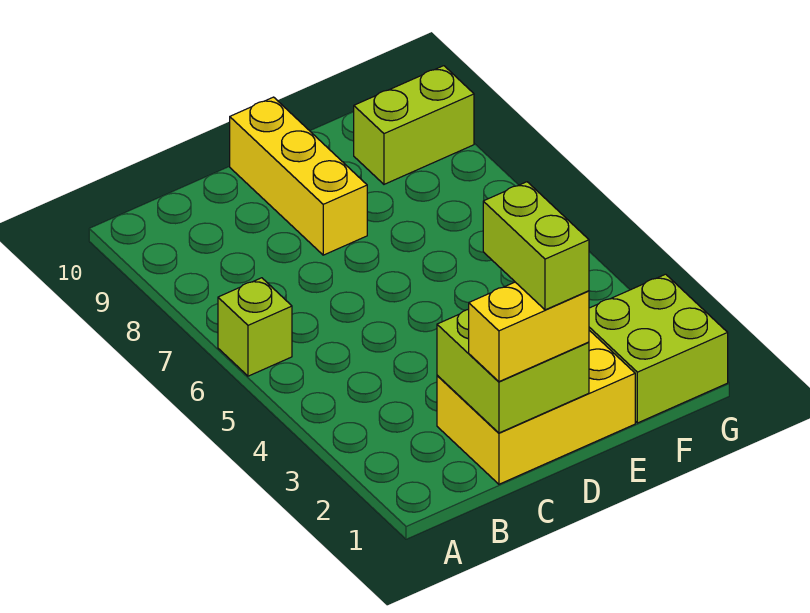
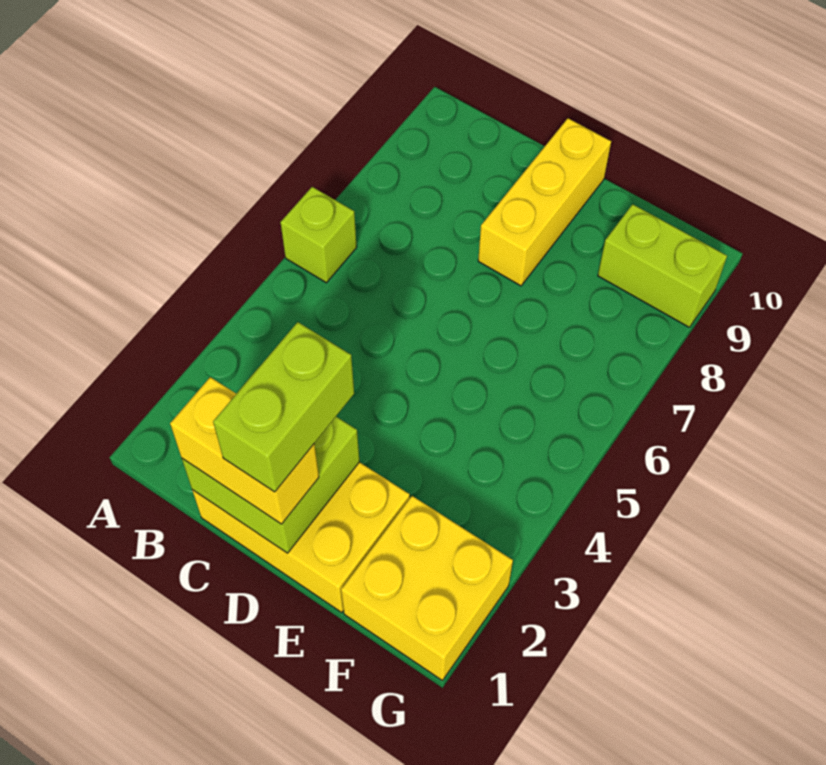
lime 2x2 brick [589,274,728,423] -> yellow 2x2 brick [341,496,513,680]

